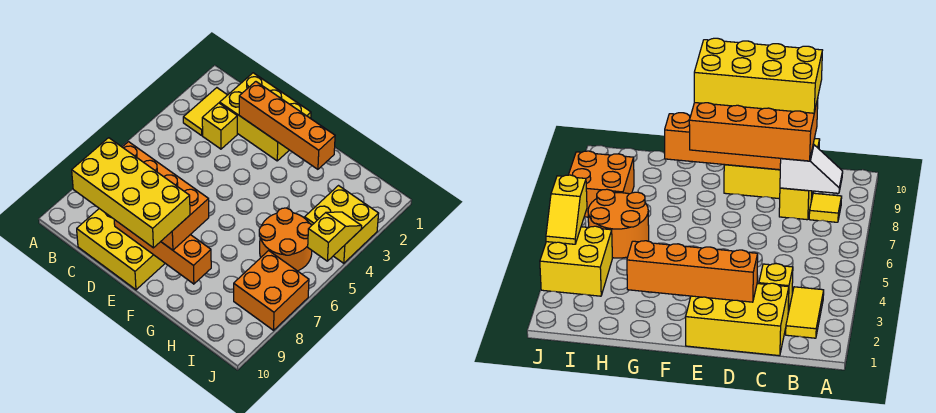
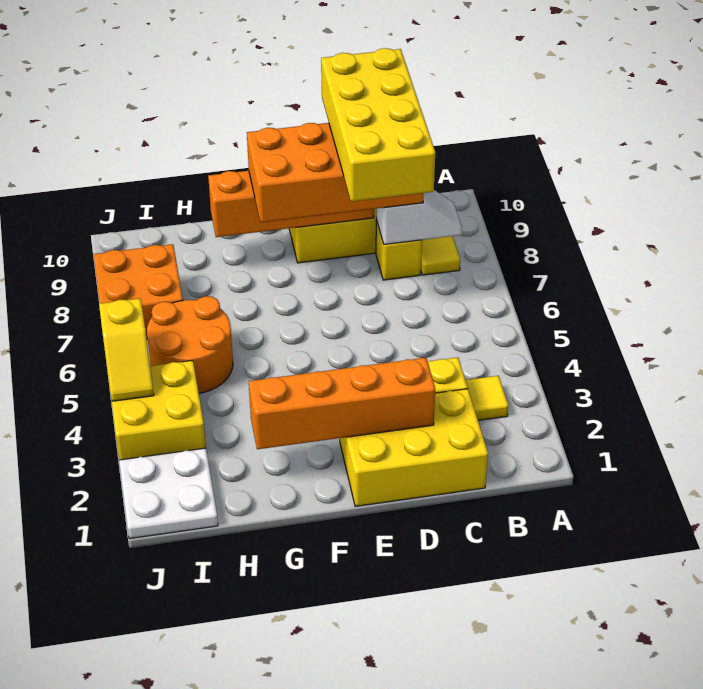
yellow 1x2 tile [183,88,227,135] -> yellow 1x1 tile [466,376,508,420]
yellow 2x4 brick [72,138,190,248] -> yellow 2x4 brick turned to [321,48,435,202]
none -> white 2x2 plate [119,448,218,539]

